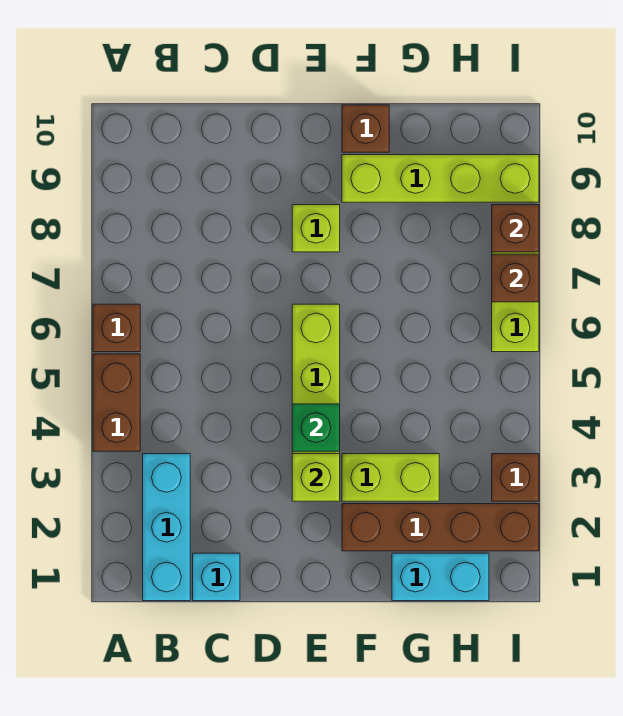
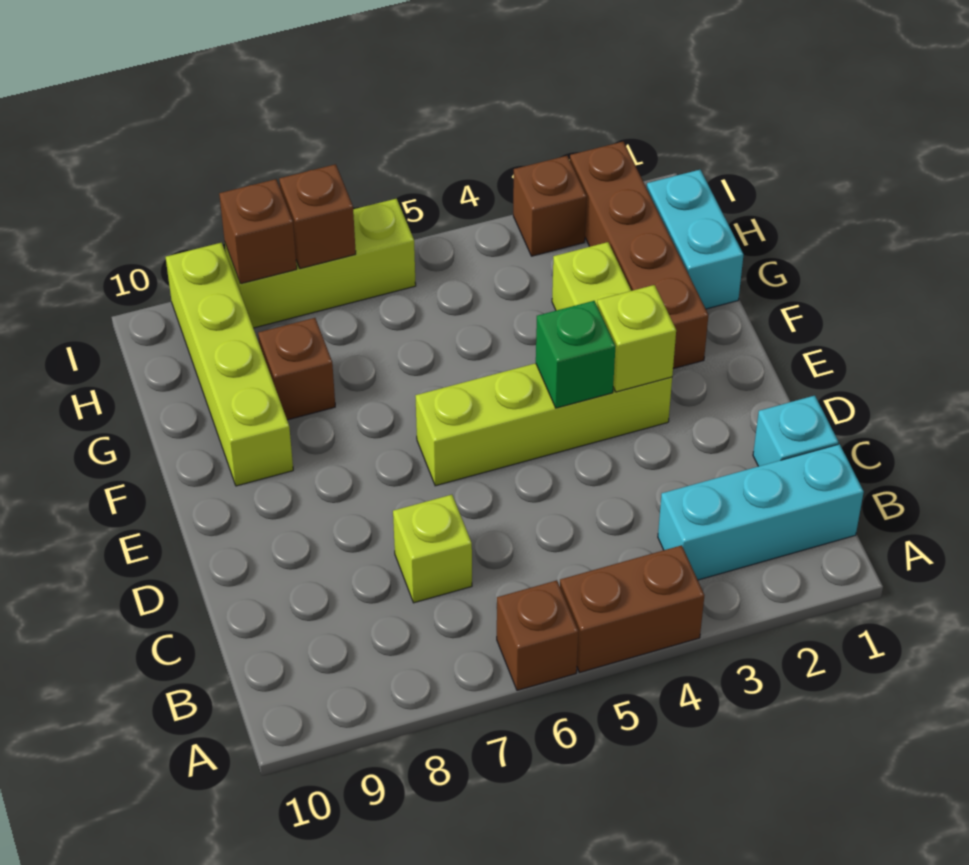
lime 1x1 brick [292,205,340,252] -> lime 1x1 brick moved to [393,495,472,603]
brown 1x1 brick [342,105,389,152] -> brown 1x1 brick moved to [258,318,335,420]

